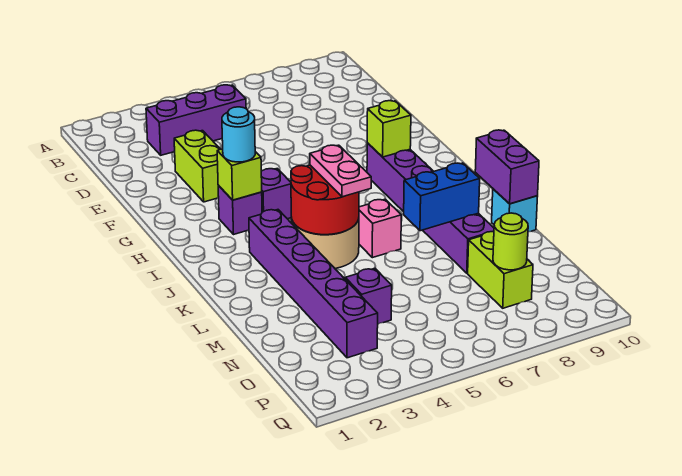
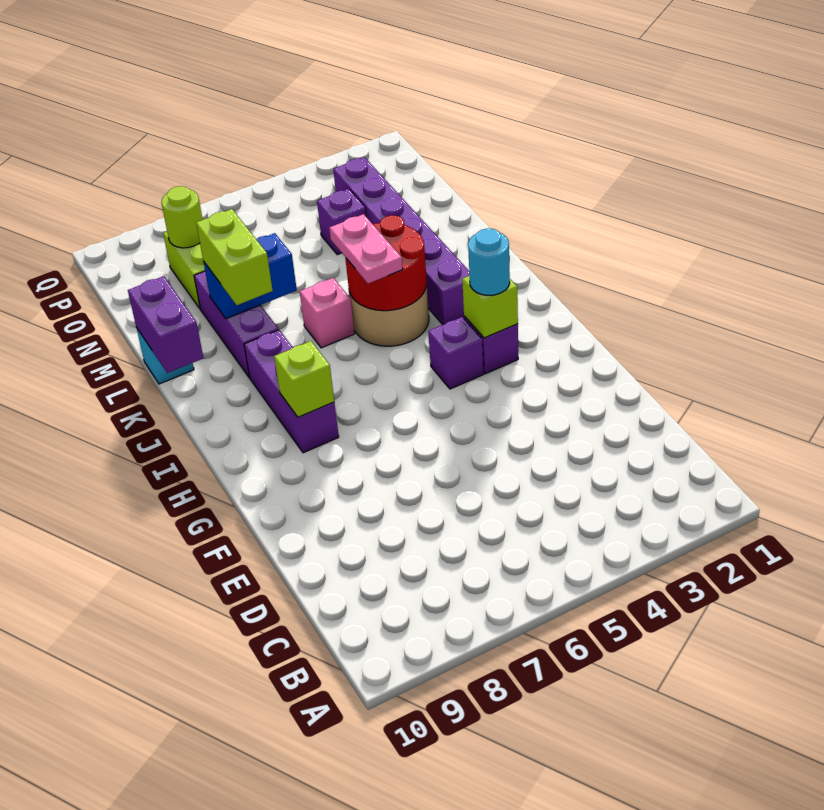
purple 1x3 brick [146,85,246,155] -> none
lime 1x2 brick [174,130,220,202] -> lime 1x2 brick moved to [196,209,273,305]

